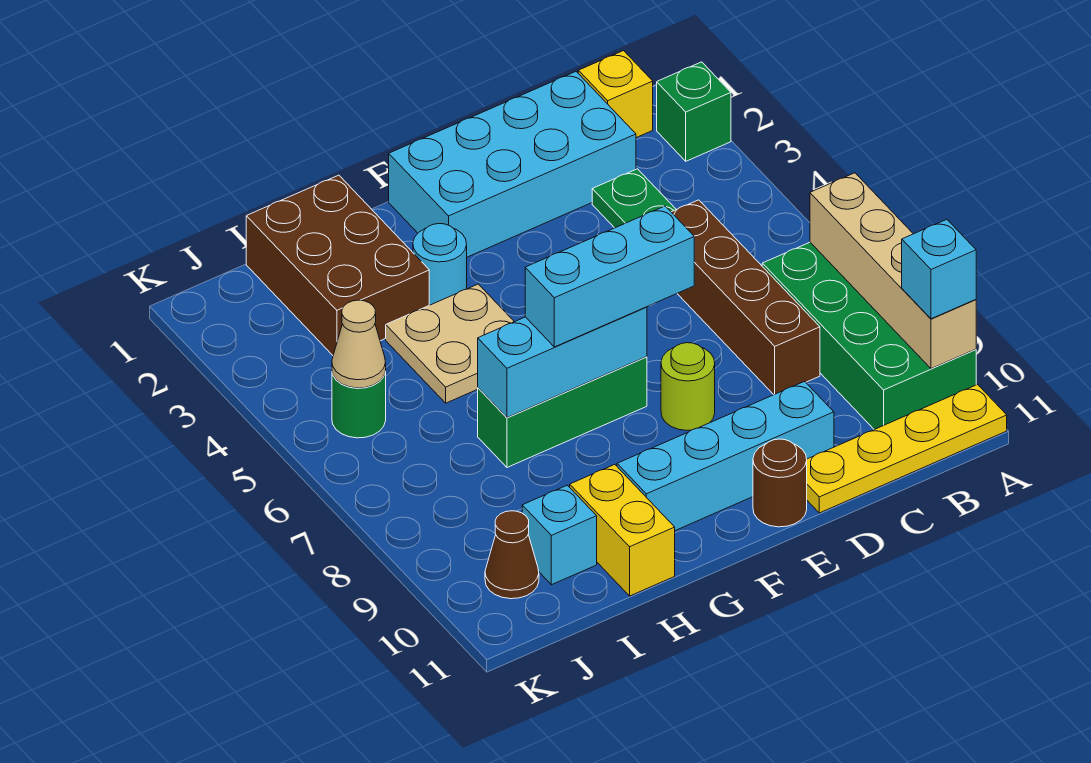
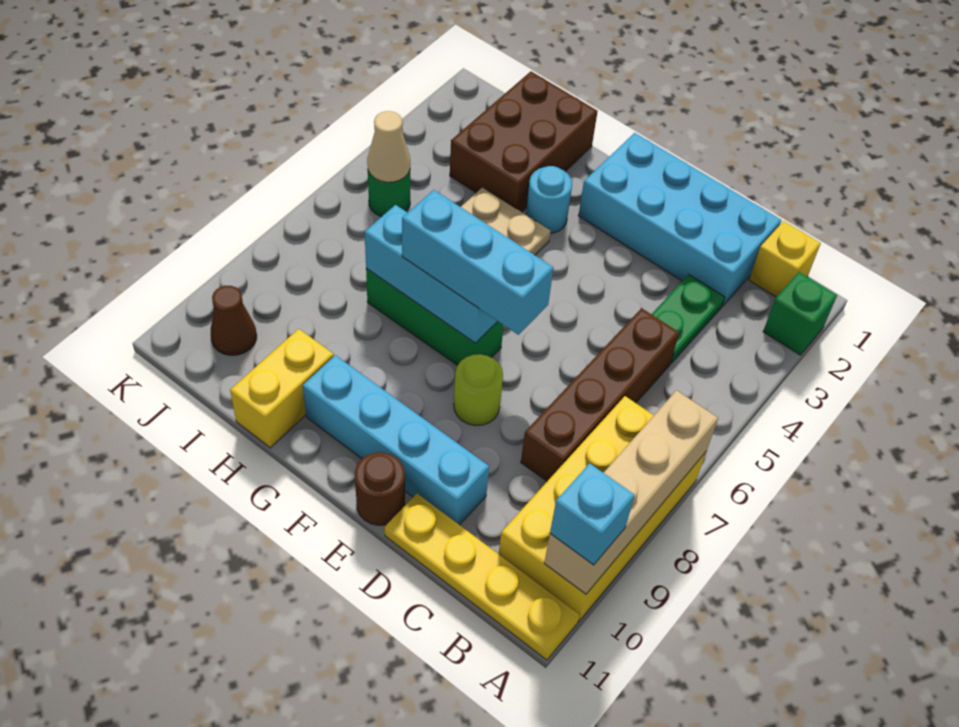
green 2x4 brick [762,242,976,430] -> yellow 2x4 brick [499,396,706,621]
cyan 1x1 brick [522,485,597,585] -> none

